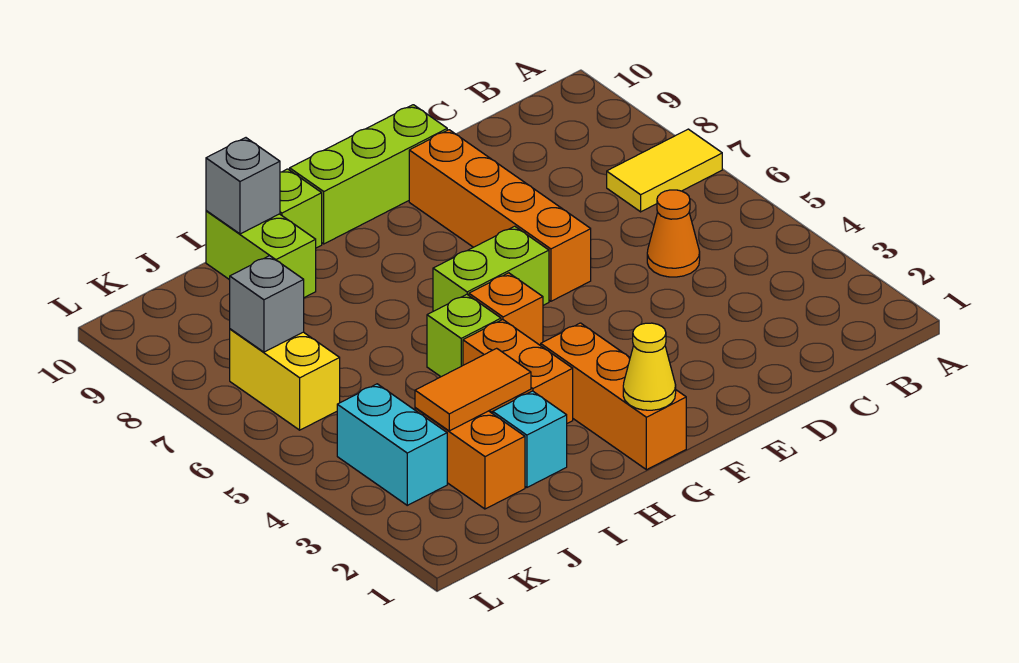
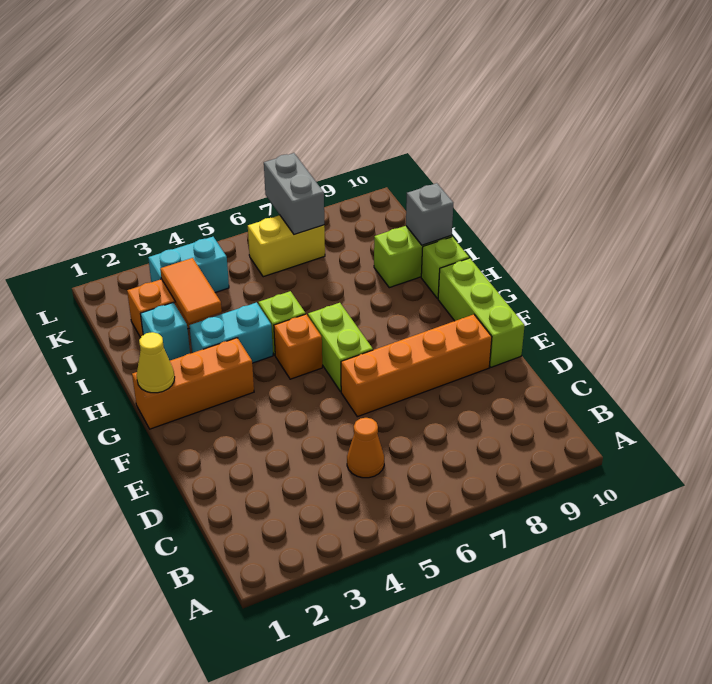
yellow 1x2 tile [607,129,722,212] -> none
orange 1x2 brick [463,319,573,423] -> cyan 1x2 brick [189,302,273,363]
grey 1x1 brick [230,256,304,352] -> grey 1x2 brick [264,153,324,235]

